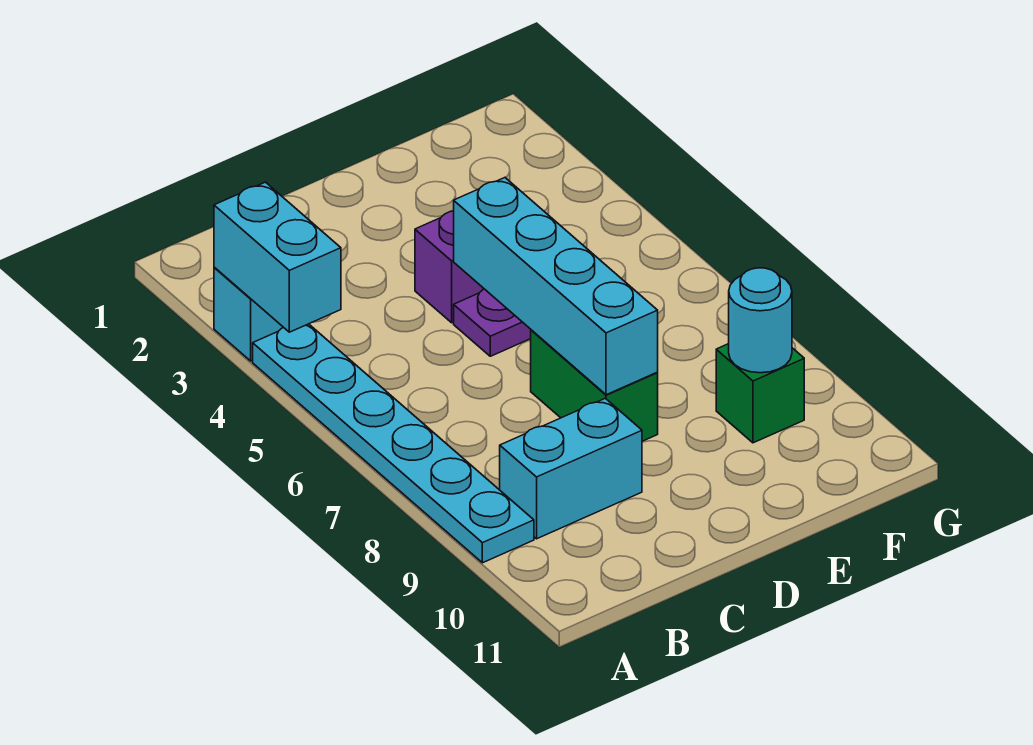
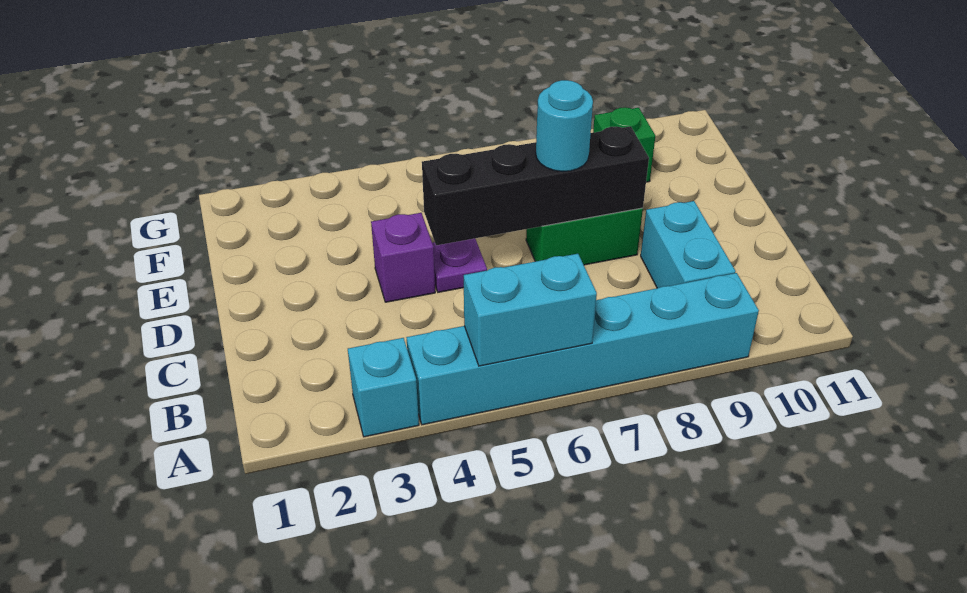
cyan 1x2 brick [214,182,341,332] -> cyan 1x2 brick moved to [464,254,597,366]
cyan 1x6 plate [253,324,534,563] -> cyan 1x6 brick [406,273,759,425]
cyan 1x4 brick [454,178,658,395] -> black 1x4 brick [422,126,649,245]
cyan 1x1 round brick [729,268,792,373] -> cyan 1x1 round brick moved to [536,80,593,172]

